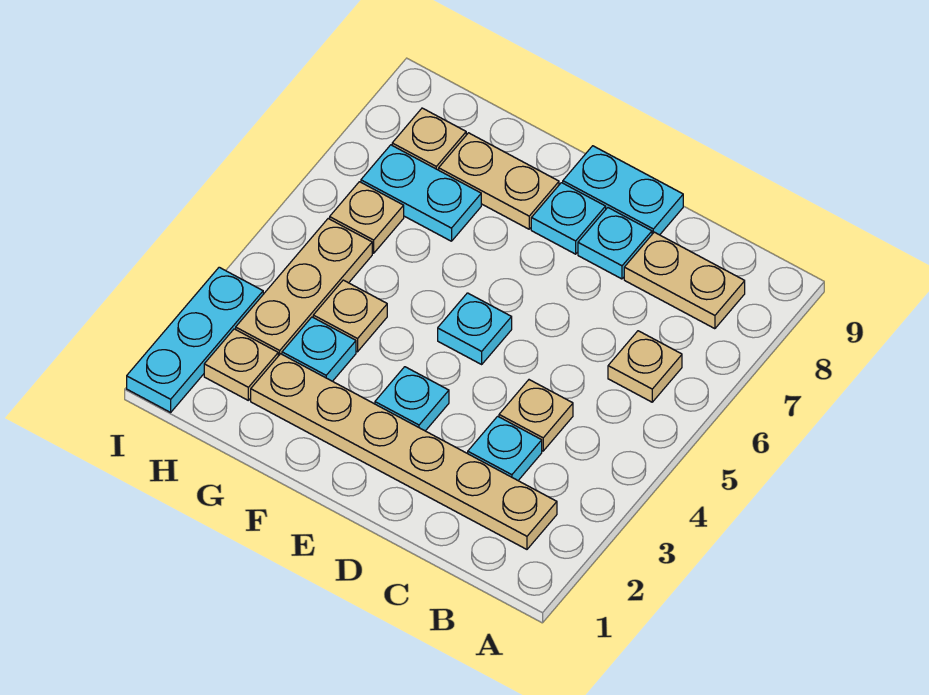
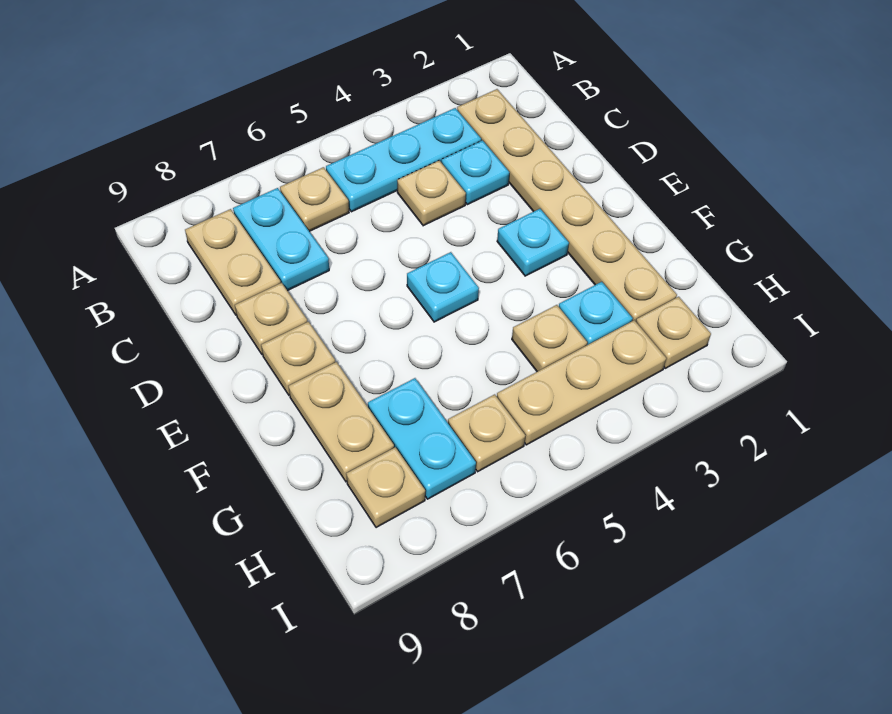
cyan 1x1 plate [578,208,652,279] -> tan 1x1 plate [235,283,307,354]
cyan 1x2 plate [563,146,683,235] -> cyan 1x2 plate moved to [233,188,329,291]
cyan 1x1 plate [531,183,606,254] -> tan 1x1 plate [261,322,335,395]
cyan 1x3 plate [127,267,263,412] -> cyan 1x3 plate moved to [326,108,481,212]

